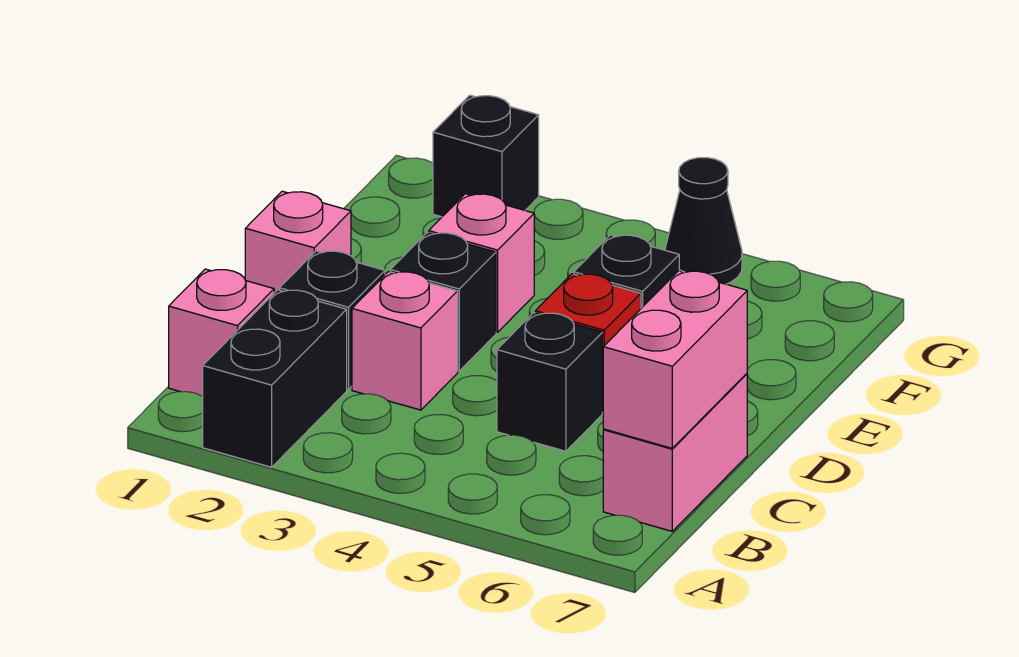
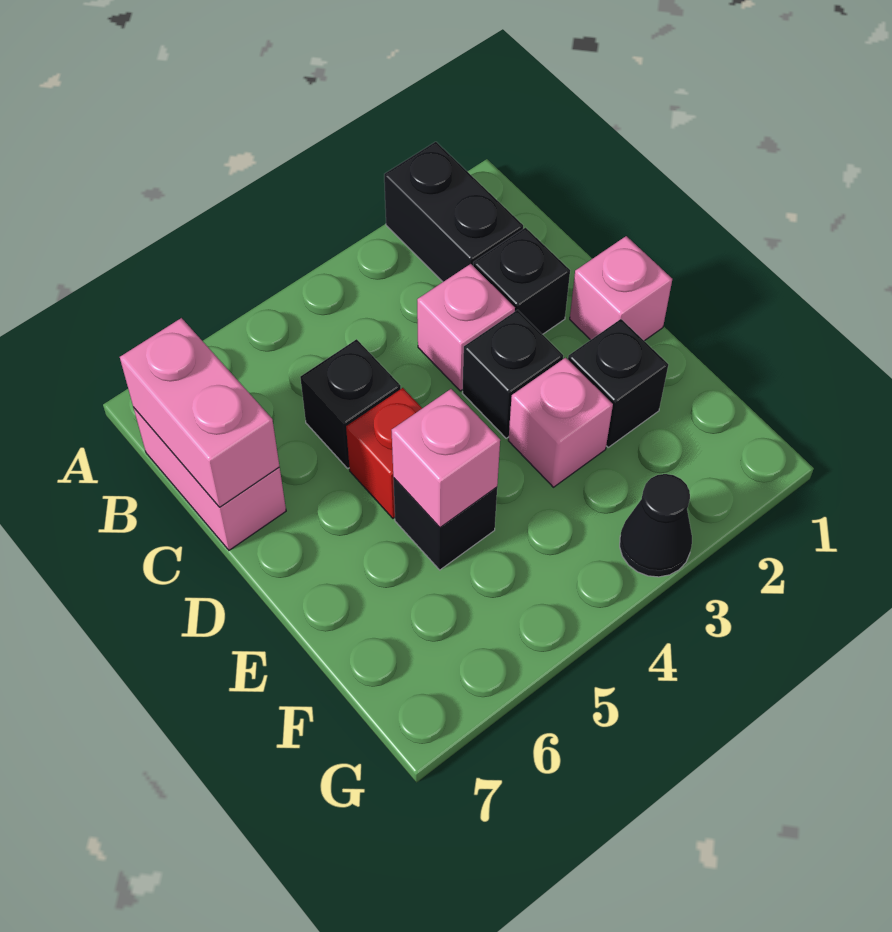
pink 1x1 brick [169,269,274,397] -> pink 1x1 brick moved to [392,389,500,527]
black 1x1 brick [433,95,539,217] -> black 1x1 brick moved to [568,319,668,447]
black 1x1 cone [665,158,742,284] -> black 1x1 cone moved to [620,474,692,577]

